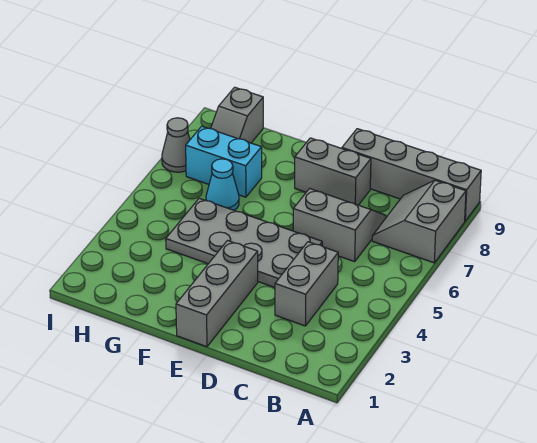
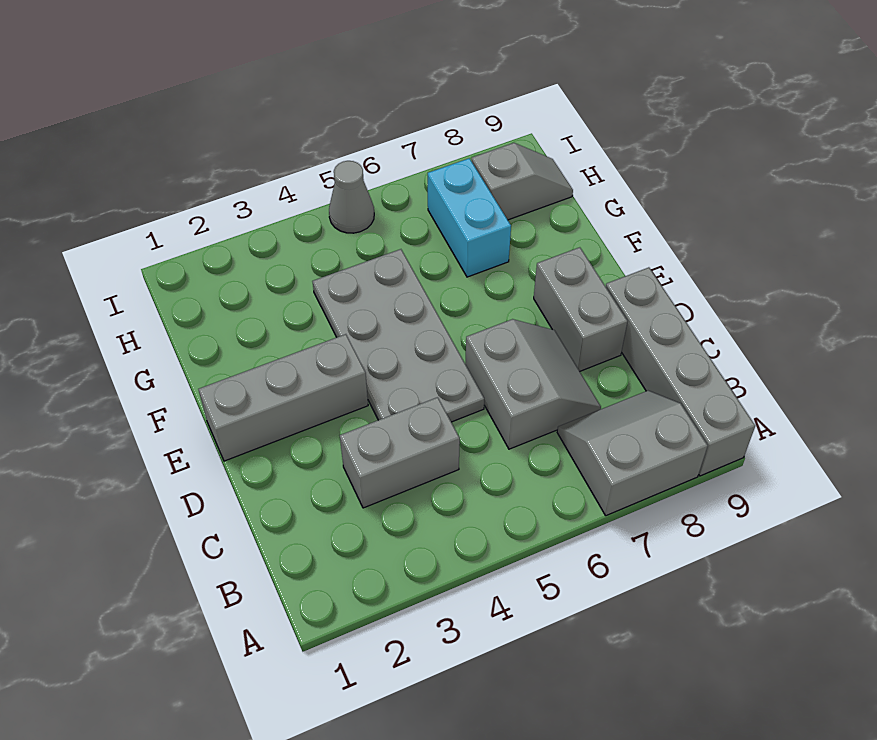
cyan 1x1 cone [206,159,239,211] -> none
grey 1x2 slope [211,87,263,143] -> grey 1x2 slope turned to [472,143,573,220]
grey 1x1 cone [162,118,190,172] -> grey 1x1 cone moved to [329,161,374,233]

